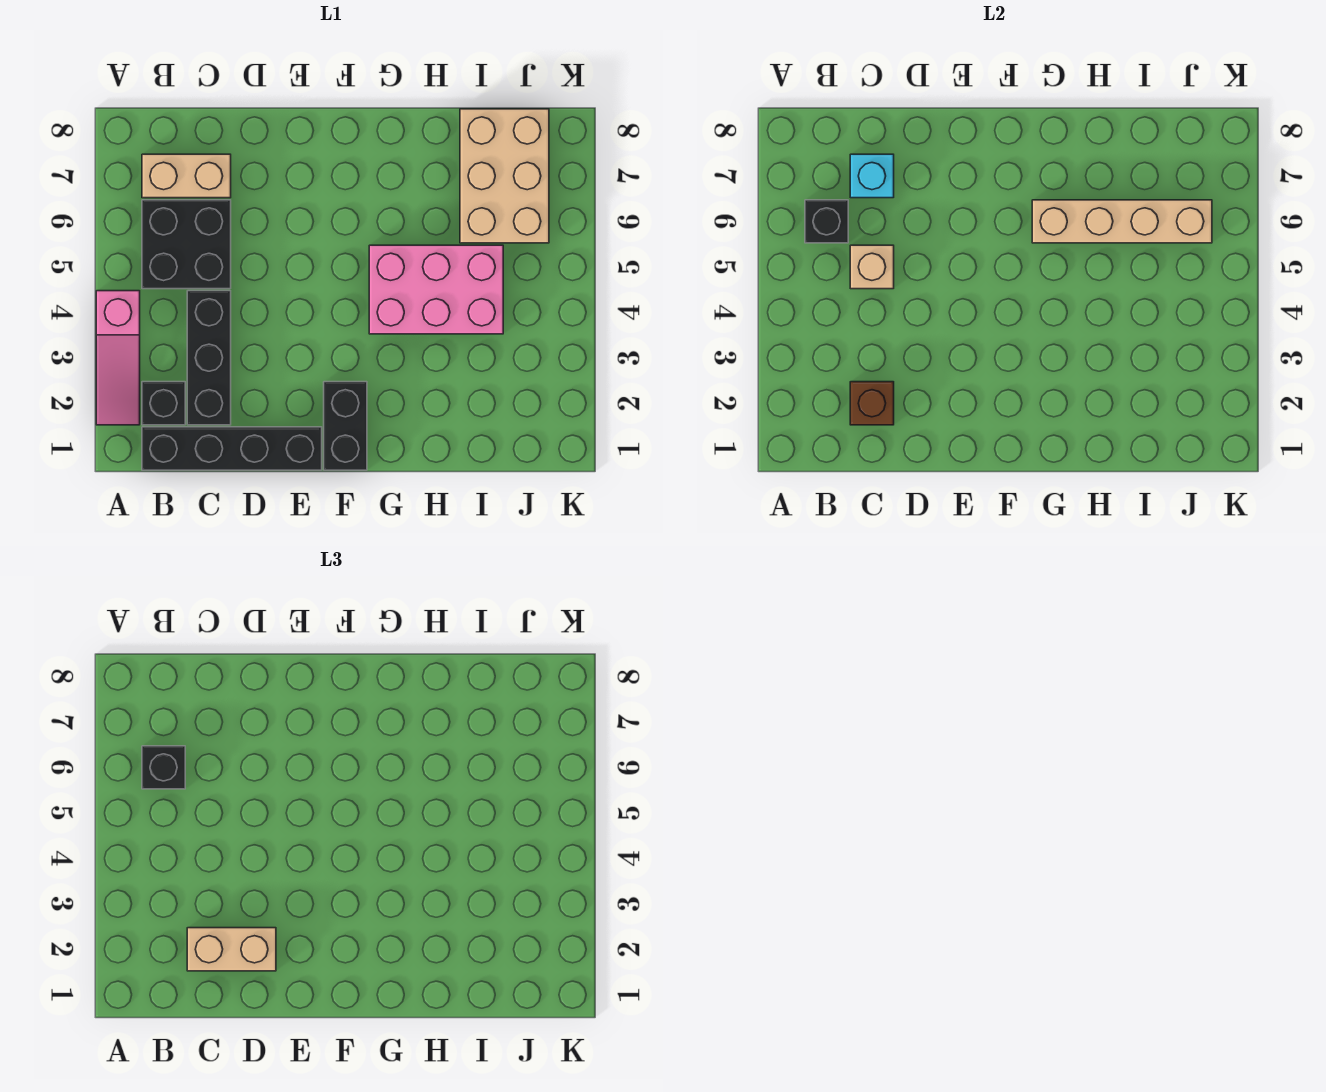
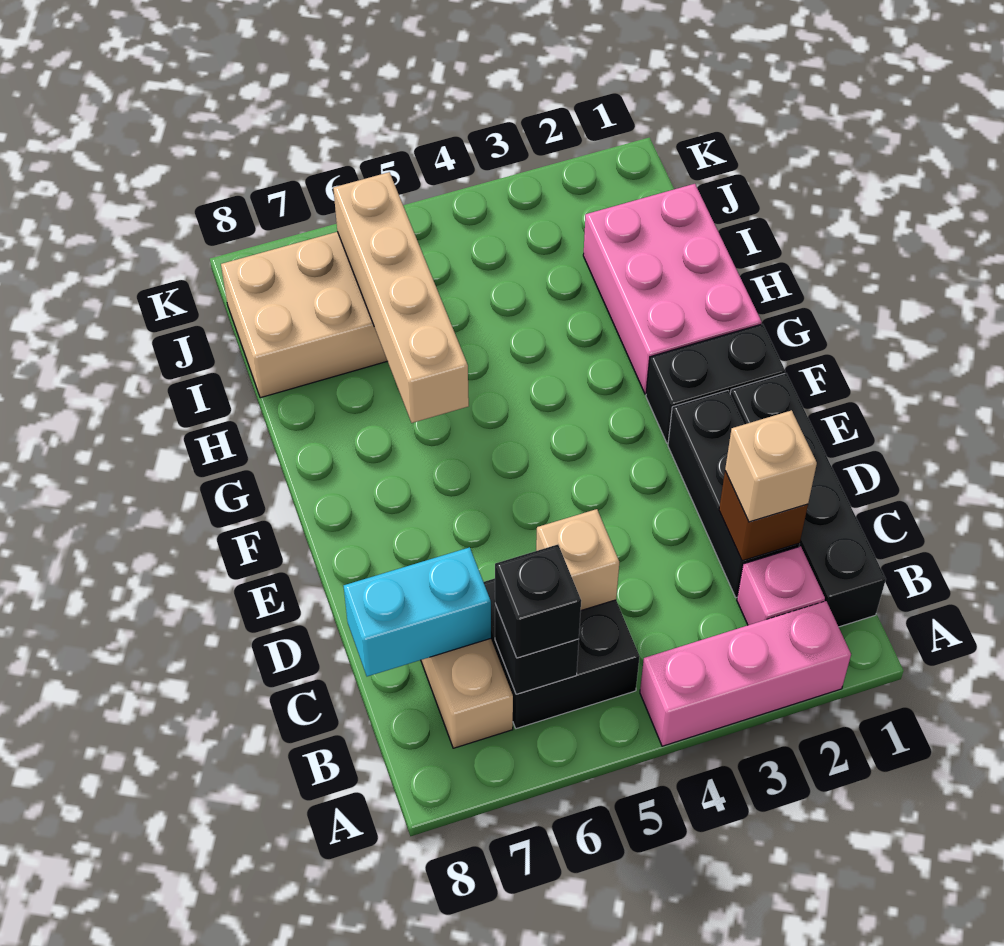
pink 1x3 slope [96,291,140,425] -> pink 1x3 brick [640,601,851,746]
black 1x1 brick [142,382,185,425] -> pink 1x1 brick [737,546,825,625]
black 1x3 brick [187,291,231,425] -> black 1x3 brick turned to [668,390,799,598]
tan 1x2 brick [187,928,276,971] -> tan 1x1 brick [725,410,817,522]
cyan 1x1 brick [850,154,894,198] -> cyan 1x2 brick [344,547,491,676]
pink 2x3 brick [369,245,503,334] -> pink 2x3 brick moved to [583,184,762,394]

